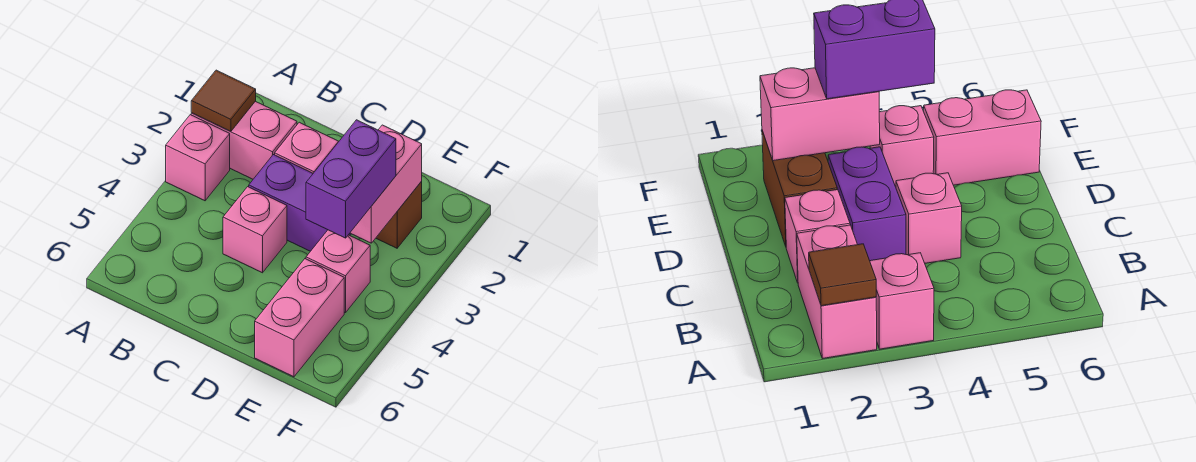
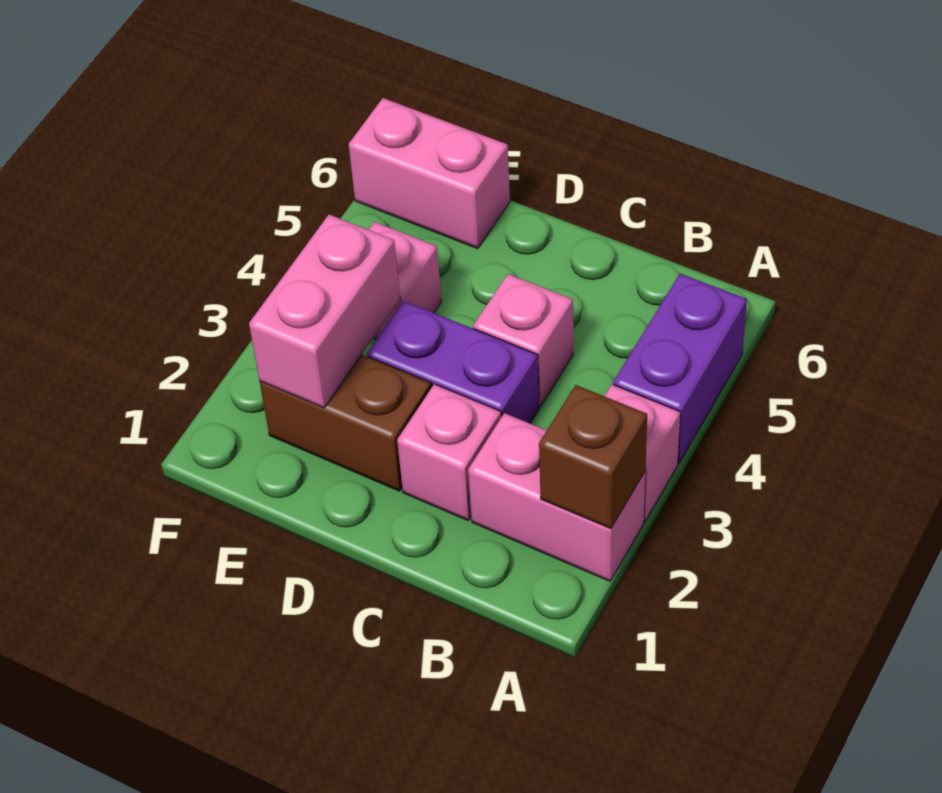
brown 1x1 tile [191,70,256,132] -> brown 1x1 brick [539,385,647,529]
purple 1x2 brick [306,120,396,238] -> purple 1x2 brick moved to [613,274,747,463]
pink 1x2 brick [255,259,344,377] -> pink 1x2 brick turned to [348,98,510,249]

